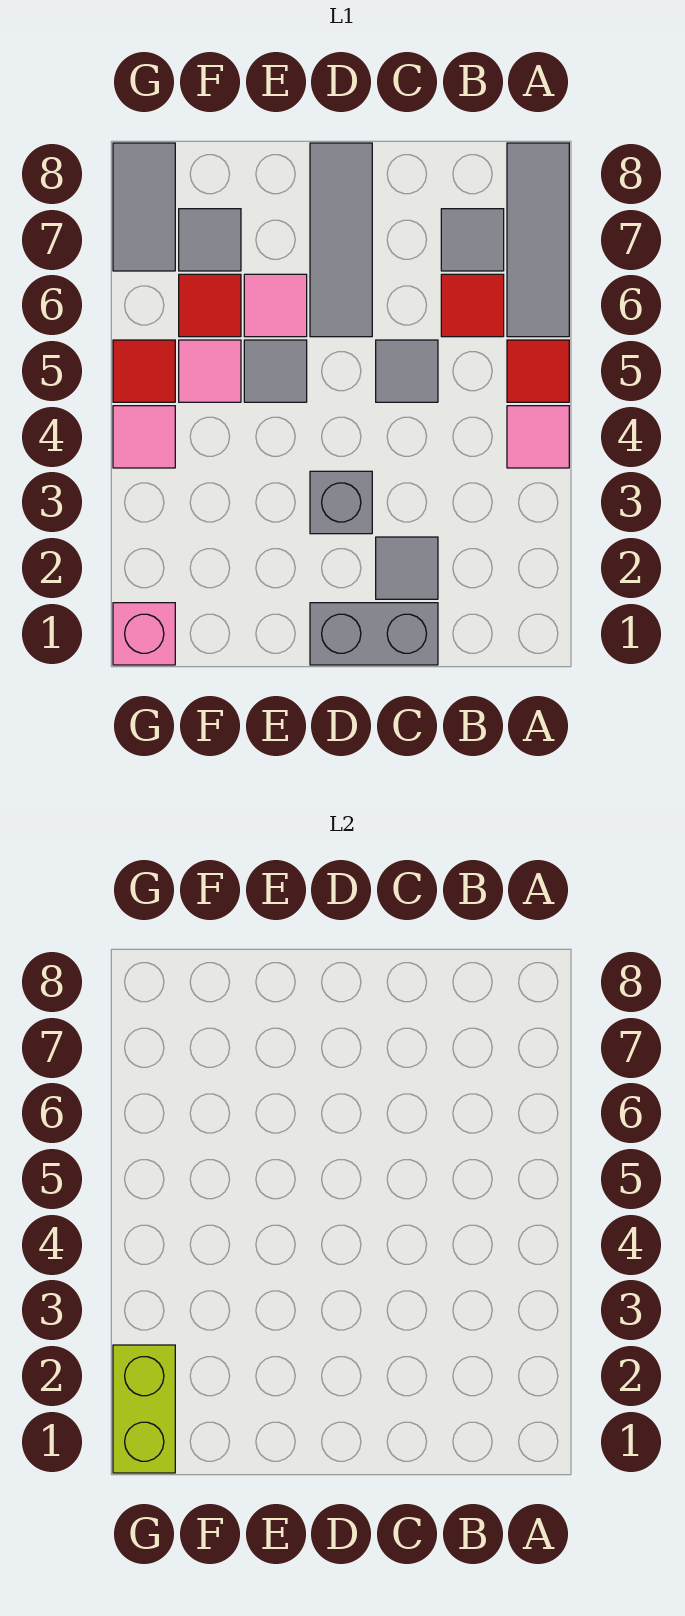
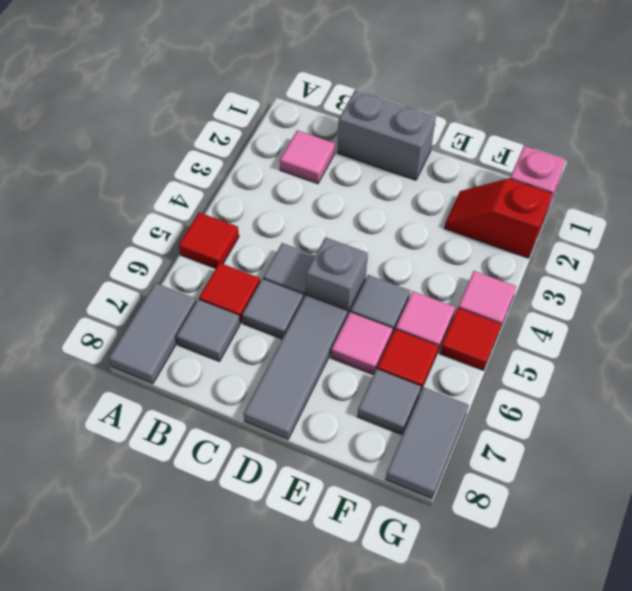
pink 1x1 tile [507,406,569,468] -> pink 1x1 tile moved to [280,130,335,184]
grey 1x3 tile [507,143,569,337] -> grey 1x2 tile [109,283,196,384]
grey 1x1 tile [376,537,438,599] -> grey 1x1 tile moved to [242,279,303,339]
grey 1x1 brick [310,471,372,534] -> grey 1x1 brick moved to [306,237,368,316]
none -> red 1x2 slope [444,178,552,258]
lime 1x2 brick [113,1345,175,1473] -> none

